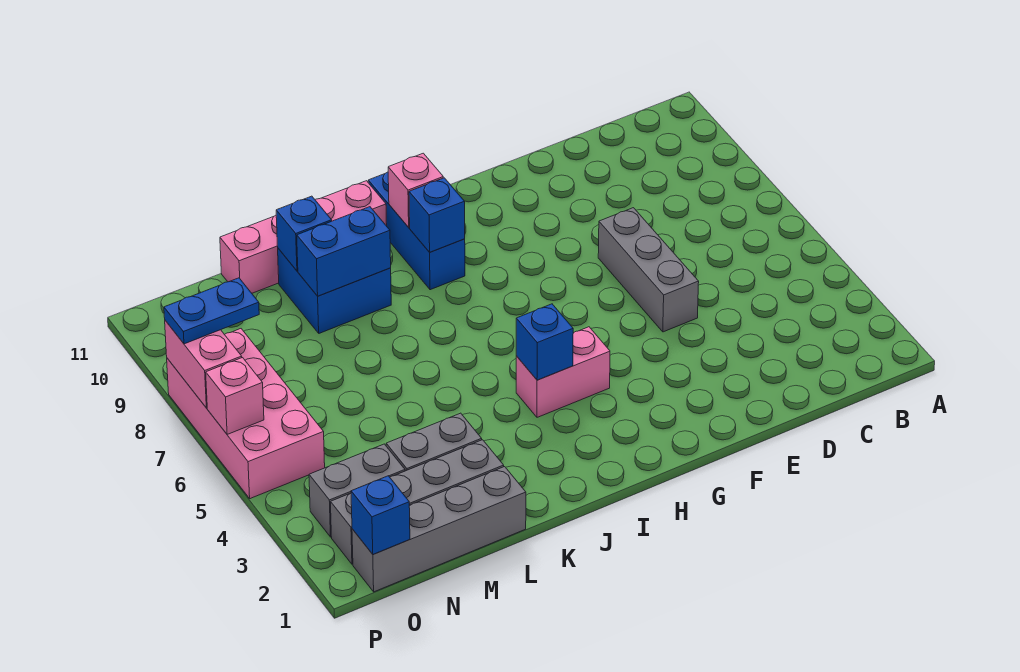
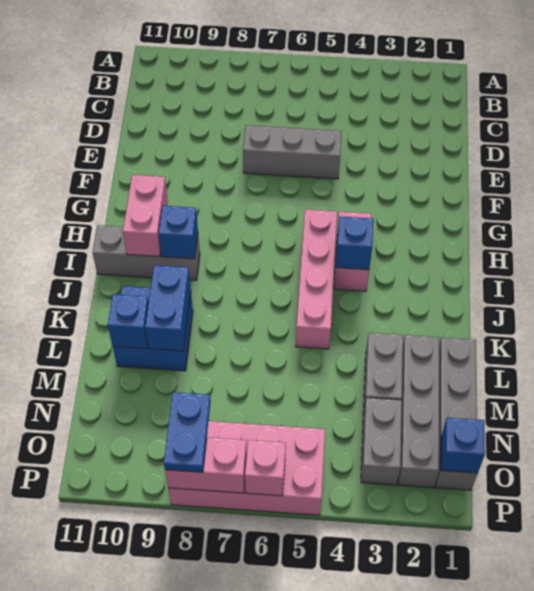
blue 1x3 brick [368,172,465,290] -> grey 1x3 brick [93,225,200,281]
pink 1x1 brick [388,153,443,227] -> pink 1x2 brick [123,175,168,257]
pink 1x4 brick [220,181,387,293] -> pink 1x4 brick moved to [296,210,337,349]

